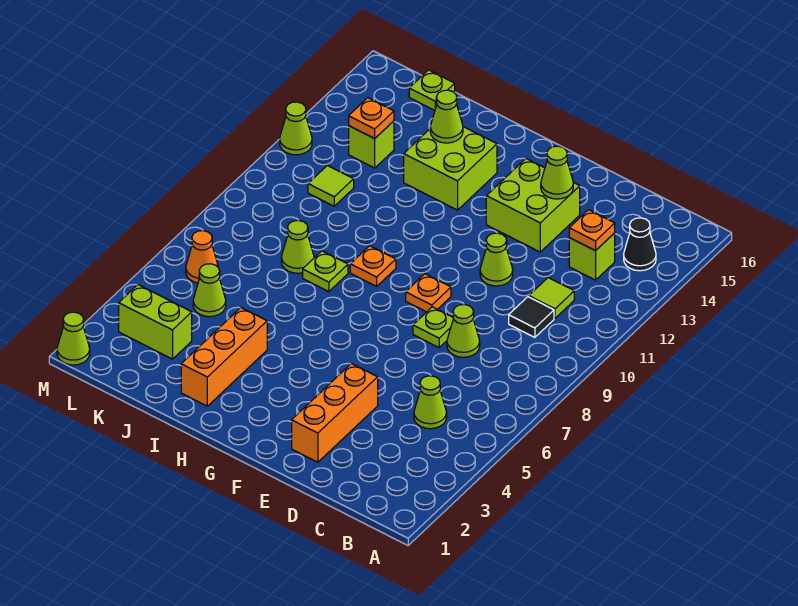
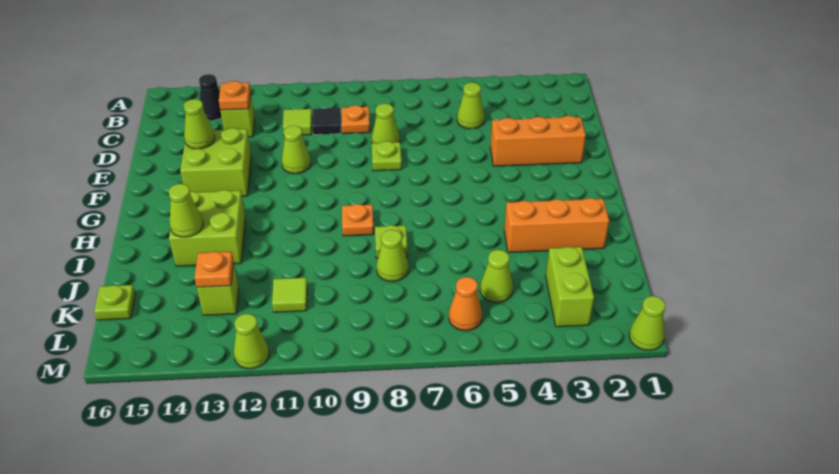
orange 1x1 plate [406,274,451,312] -> orange 1x1 plate moved to [342,105,370,134]

